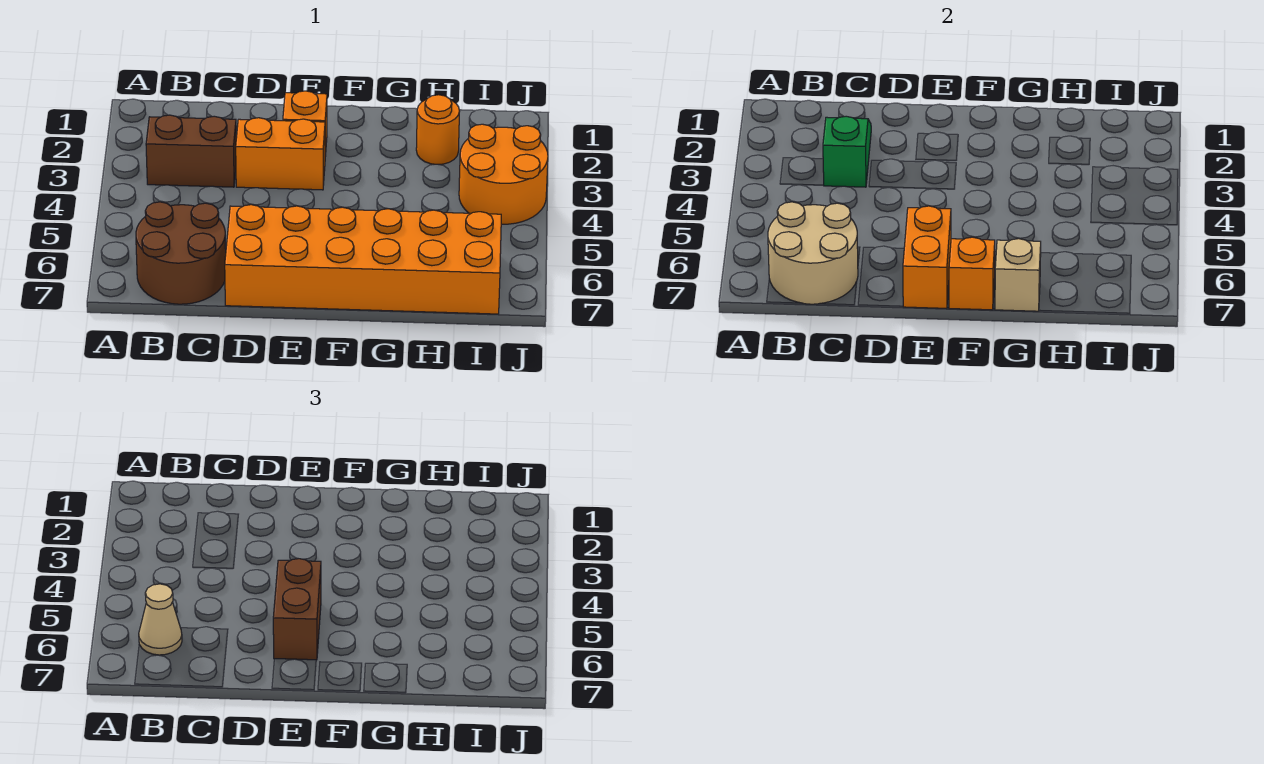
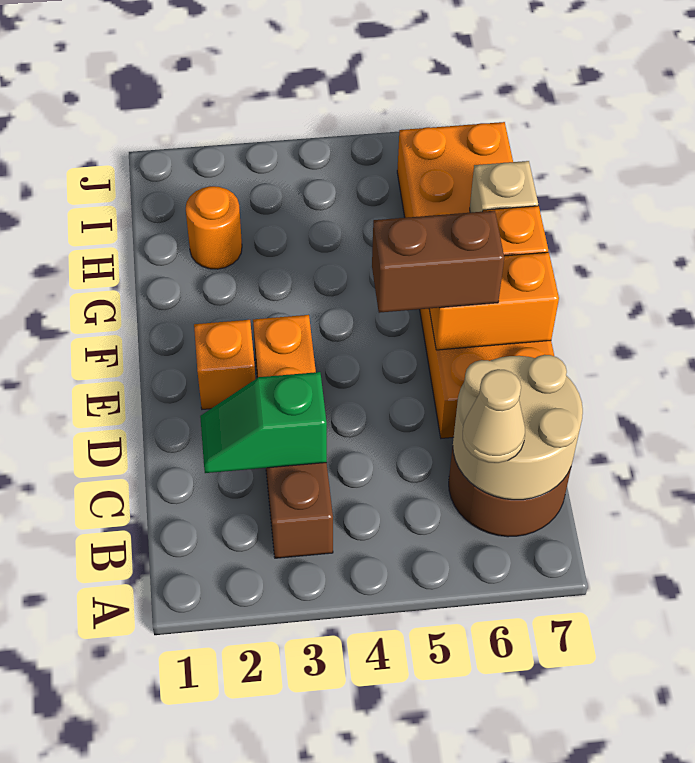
orange 2x2 round brick [459,124,548,224] -> none

